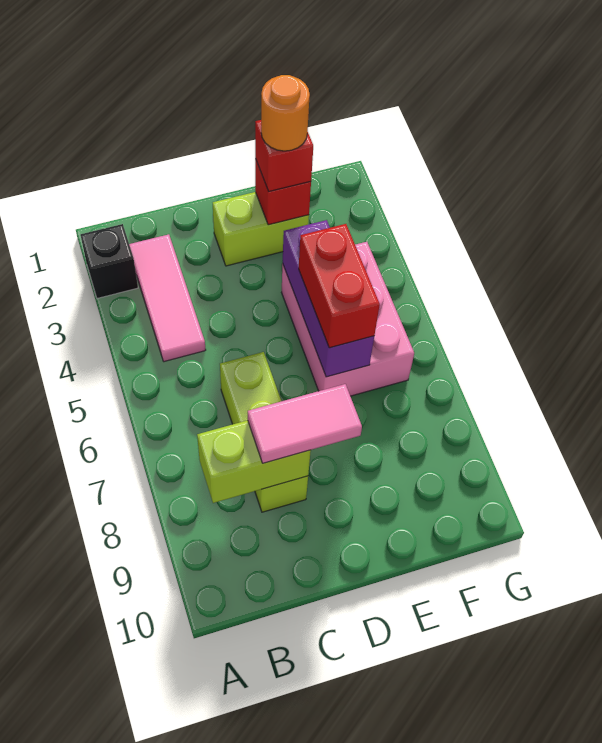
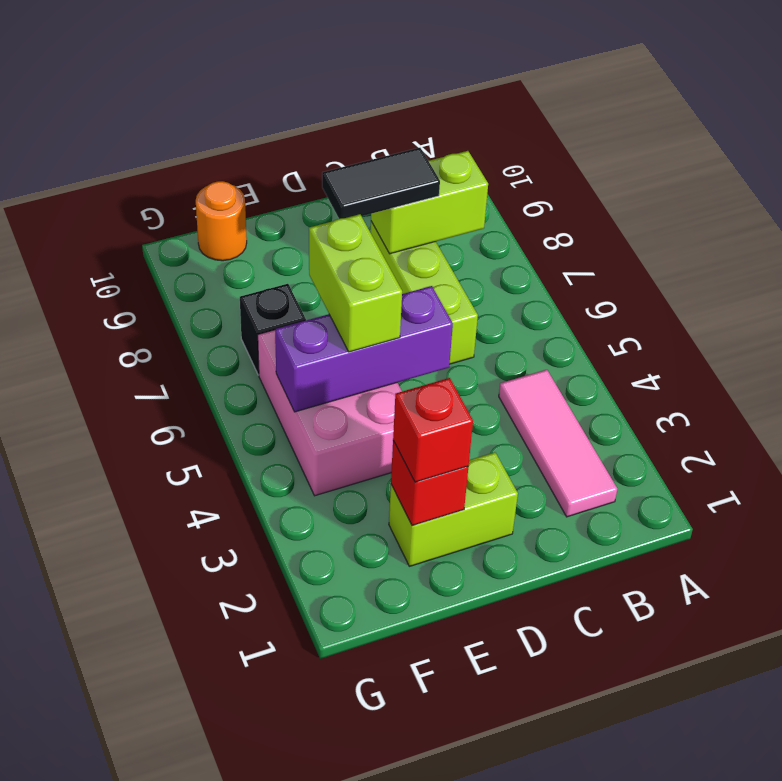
black 1x1 brick [80,224,138,298] -> black 1x1 brick moved to [240,284,306,375]
pink 1x2 tile [248,384,362,463] -> black 1x2 tile [322,148,440,219]
orange 1x1 round brick [261,75,310,151] -> orange 1x1 round brick moved to [196,181,247,261]
purple 1x3 brick [283,220,374,377] -> purple 1x3 brick turned to [275,286,453,412]
red 1x2 brick [299,224,380,348] -> lime 1x2 brick [309,214,402,352]

